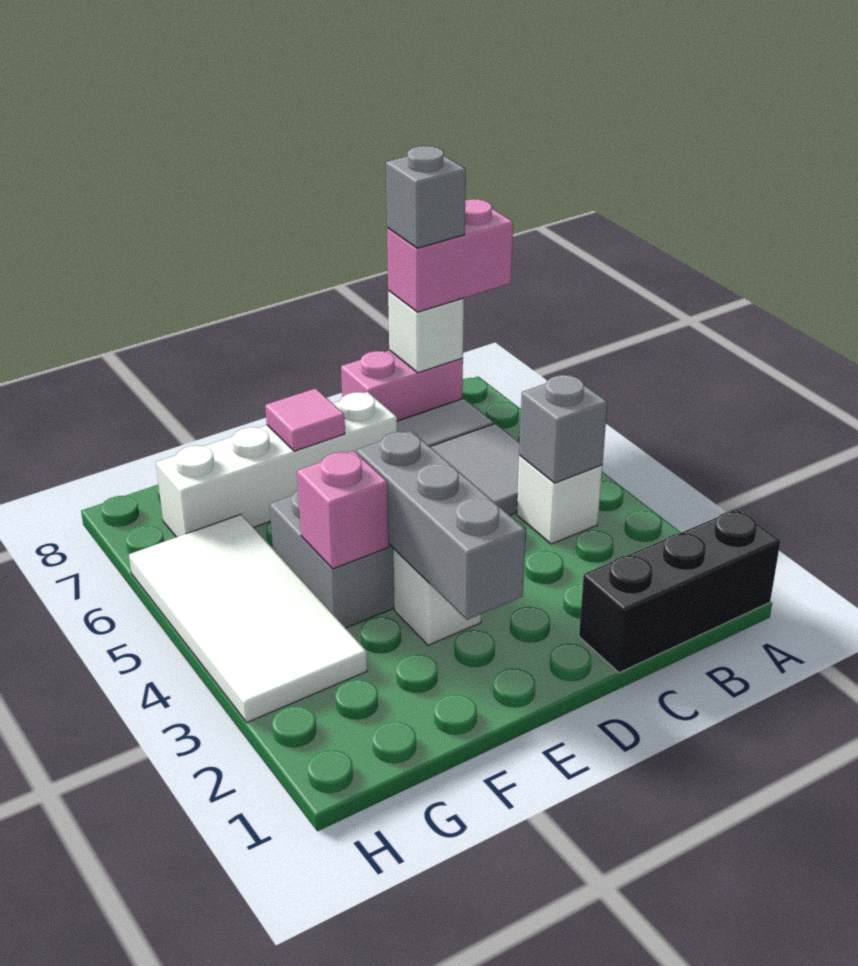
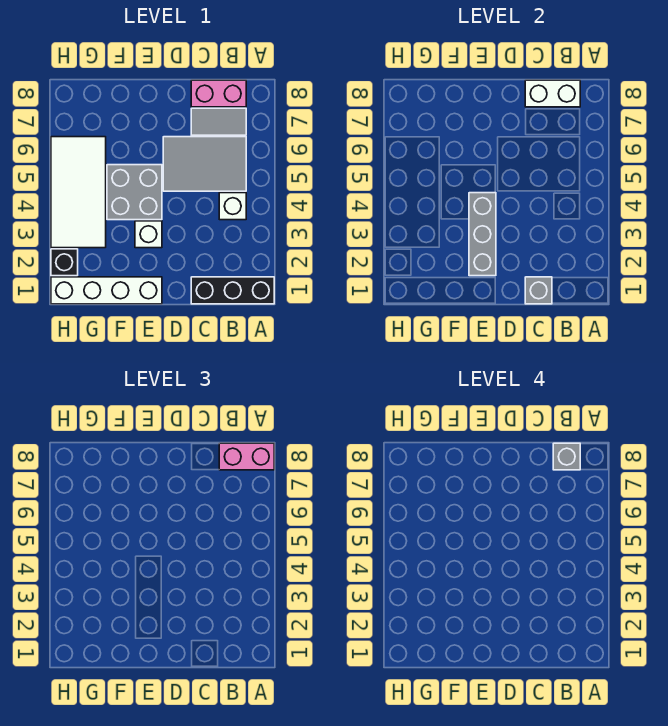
grey 1x1 brick [519,375,607,483] -> grey 1x1 brick moved to [525,277,552,304]
white 1x1 brick [388,291,464,373] -> white 1x2 brick [525,80,580,107]
white 1x4 brick [156,392,397,537] -> white 1x4 brick moved to [51,277,162,304]
pink 1x1 tile [265,388,345,451] -> none
pink 1x1 brick [297,451,389,569] -> none
none -> black 1x1 brick [51,249,78,276]

